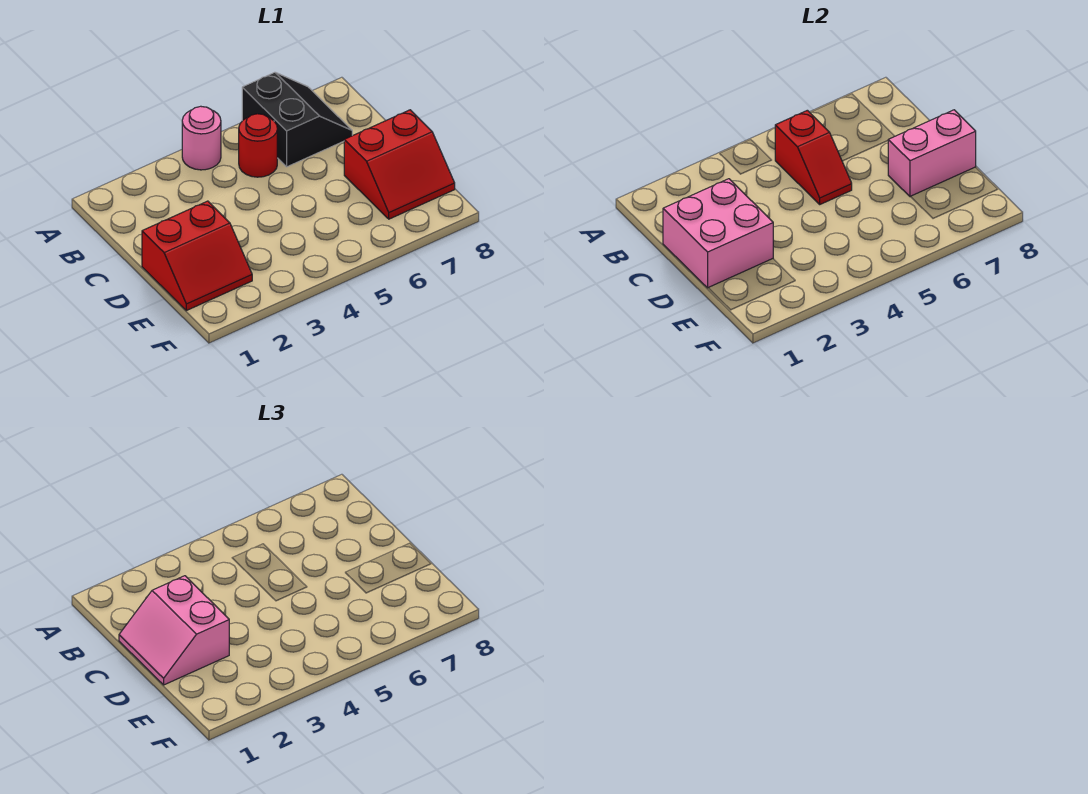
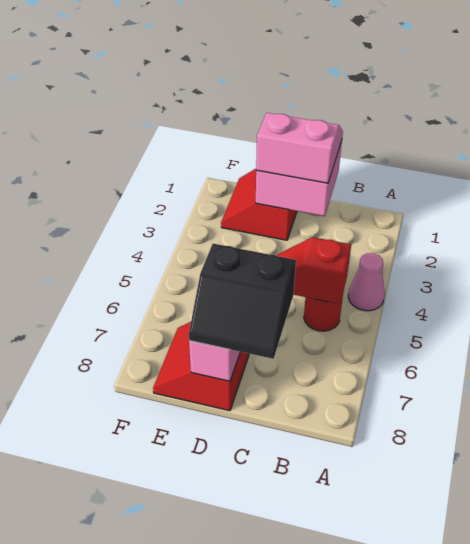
pink 1x1 round brick [182,106,221,170] -> pink 1x1 cone [348,253,385,311]
black 2x2 slope [242,72,352,167] -> black 2x2 slope moved to [189,244,296,359]

